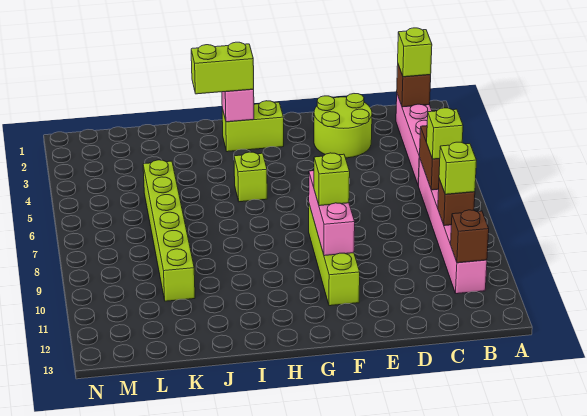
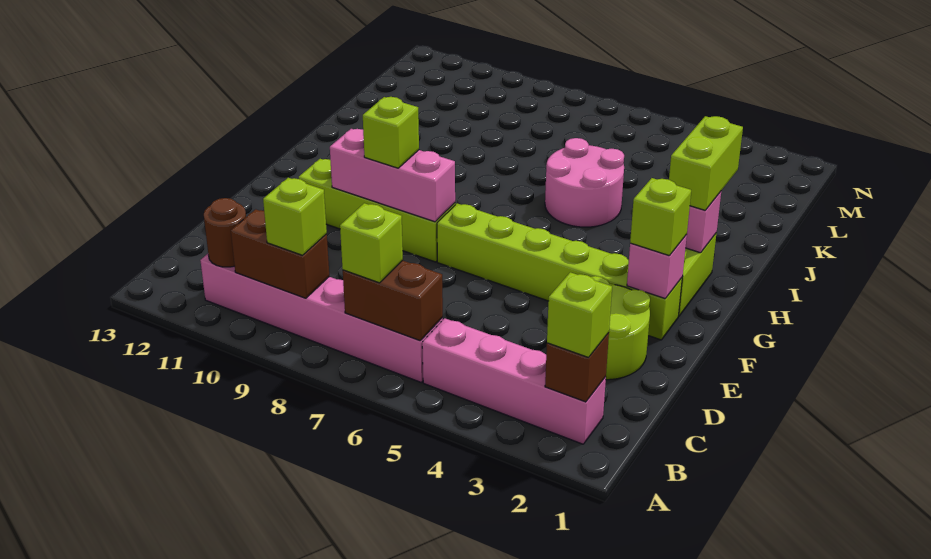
brown 1x1 brick [438,179,475,226] -> brown 1x2 brick [231,209,329,298]
brown 1x1 brick [451,210,489,263] -> brown 1x1 round brick [204,198,246,267]
none -> pink 1x1 brick [627,235,687,298]
lime 1x1 brick [234,152,267,202] -> lime 1x1 brick moved to [630,178,691,255]
none -> pink 2x2 round brick [545,138,624,227]
lime 1x6 brick [143,160,195,301] -> lime 1x6 brick moved to [437,203,682,340]

